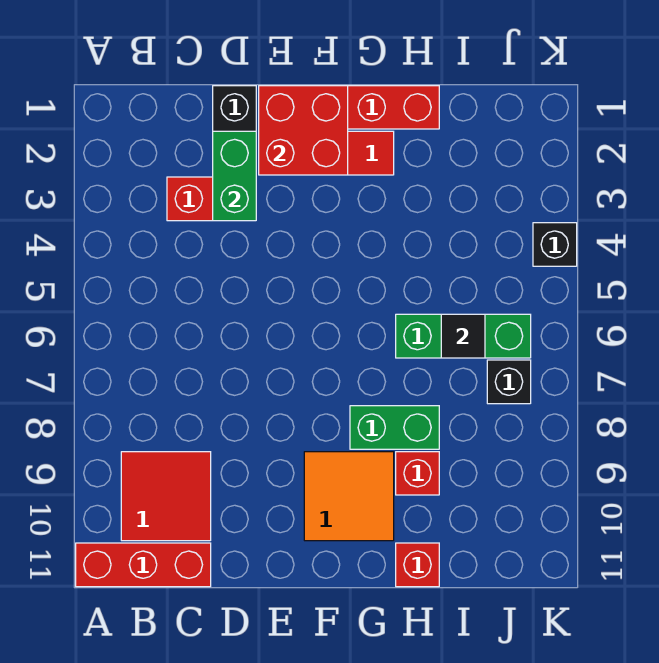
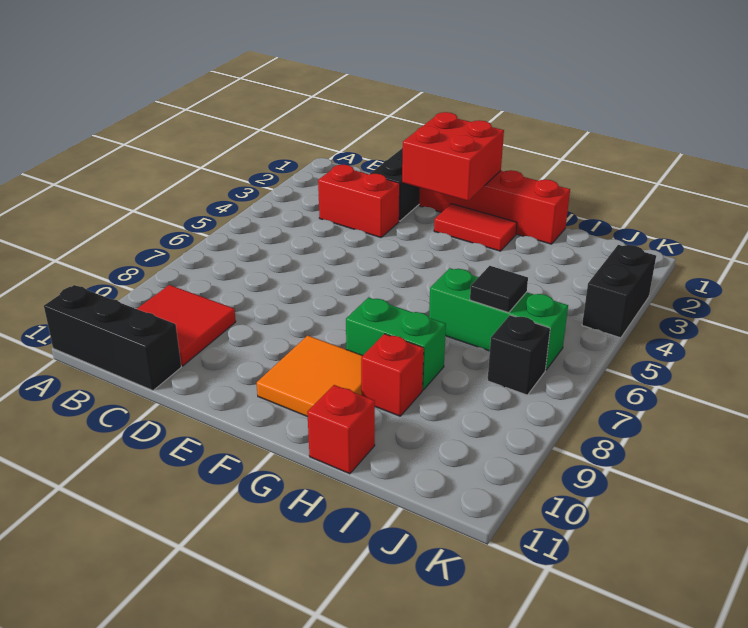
red 1x3 brick [76,543,211,587] -> black 1x3 brick [44,285,181,391]
green 1x2 brick [213,131,256,221] -> none
black 1x1 brick [533,223,577,266] -> black 1x2 brick [582,245,656,338]

